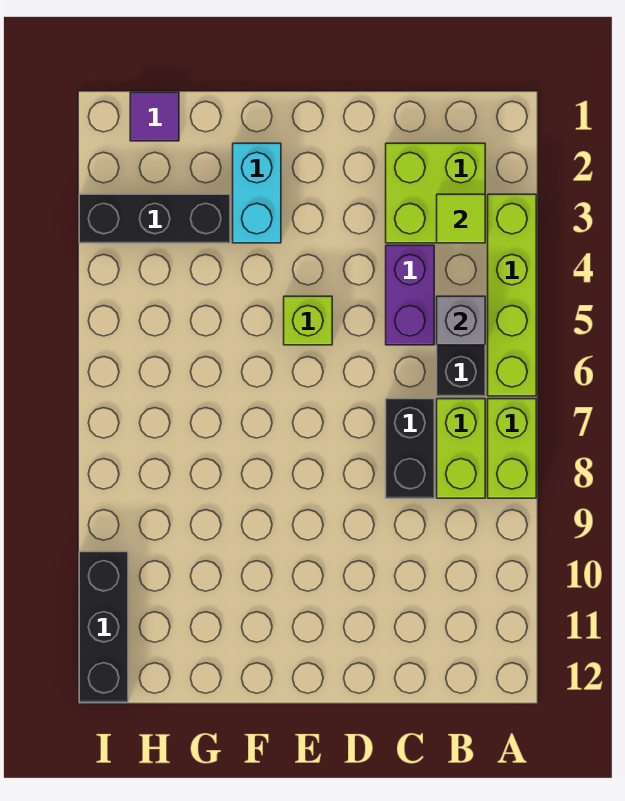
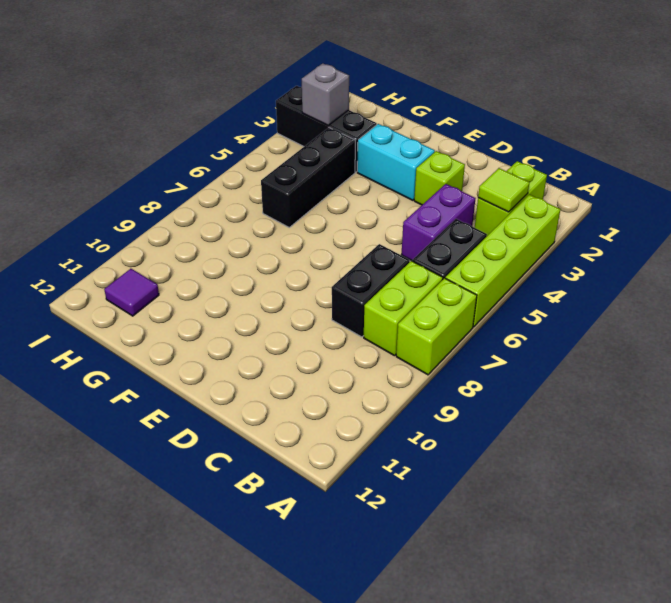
lime 2x2 brick [386,143,485,243] -> lime 1x2 brick [475,161,547,236]
grey 1x1 brick [437,296,485,345] -> grey 1x1 brick moved to [302,63,349,125]
lime 1x1 brick [284,296,332,345] -> lime 1x1 brick moved to [414,151,465,205]
cyan 1x2 brick [233,143,281,243] -> cyan 1x2 brick turned to [357,124,435,200]
purple 1x1 tile [130,92,179,141] -> purple 1x1 tile moved to [104,269,159,316]
black 1x3 brick [79,552,128,702] -> black 1x3 brick moved to [261,128,355,227]

